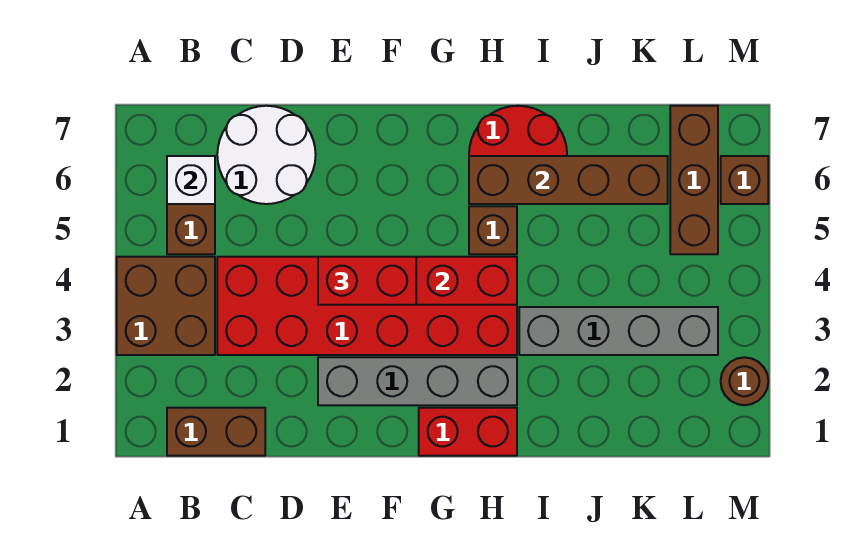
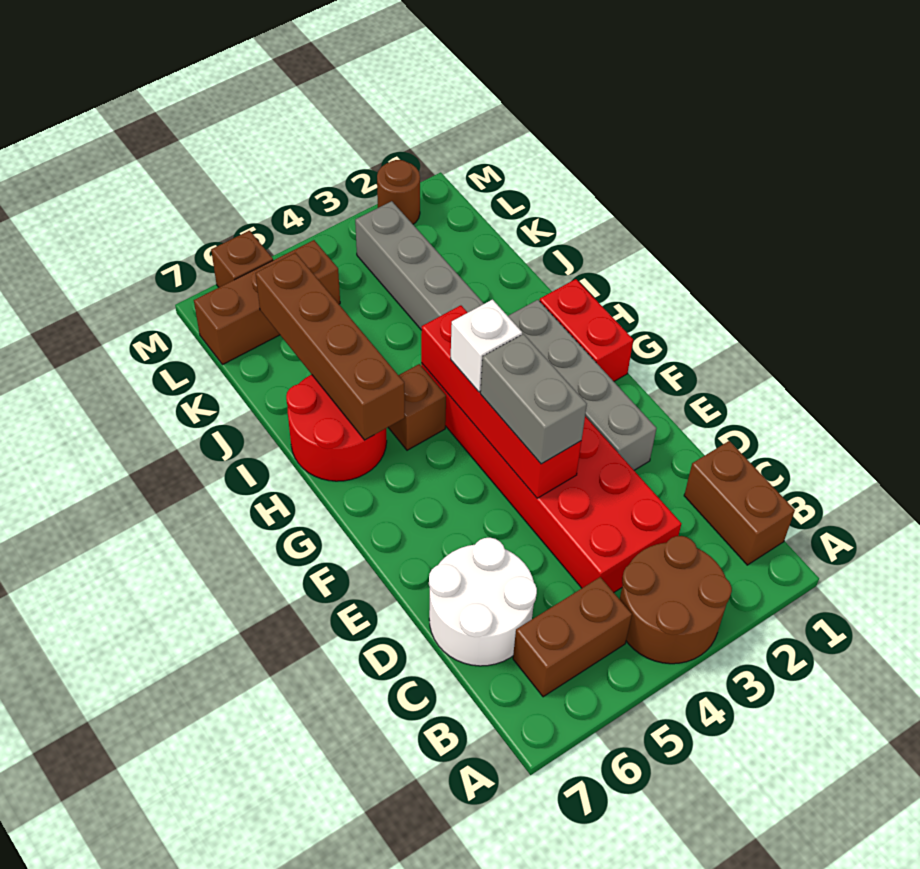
brown 2x2 brick [117,257,215,355] -> brown 2x2 round brick [620,536,732,664]
white 1x1 brick [167,156,215,204] -> white 1x1 brick moved to [451,300,522,392]
red 1x2 brick [318,257,416,305] -> grey 1x2 brick [480,334,587,464]

